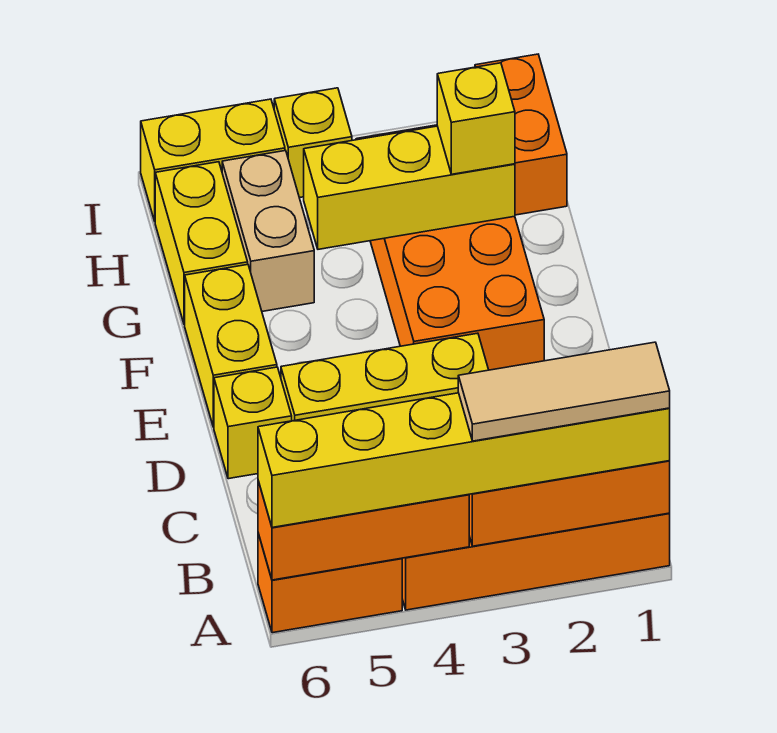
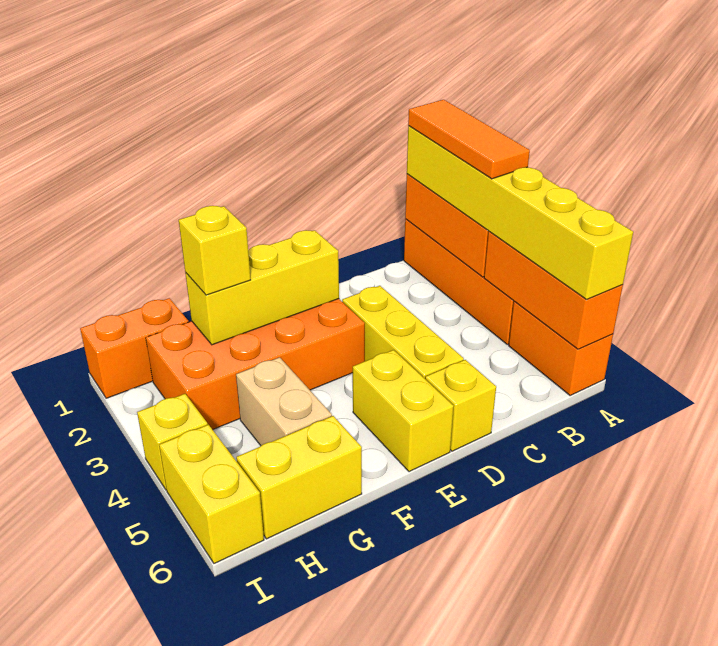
tan 1x3 tile [458,342,670,441] -> orange 1x3 tile [408,100,530,179]
yellow 1x2 brick [185,265,277,427] -> yellow 1x2 brick turned to [353,350,454,472]
yellow 1x3 brick [304,126,515,249] -> yellow 1x3 brick turned to [185,230,339,345]
tan 1x2 brick [222,151,314,311] -> tan 1x2 brick turned to [236,357,332,446]

